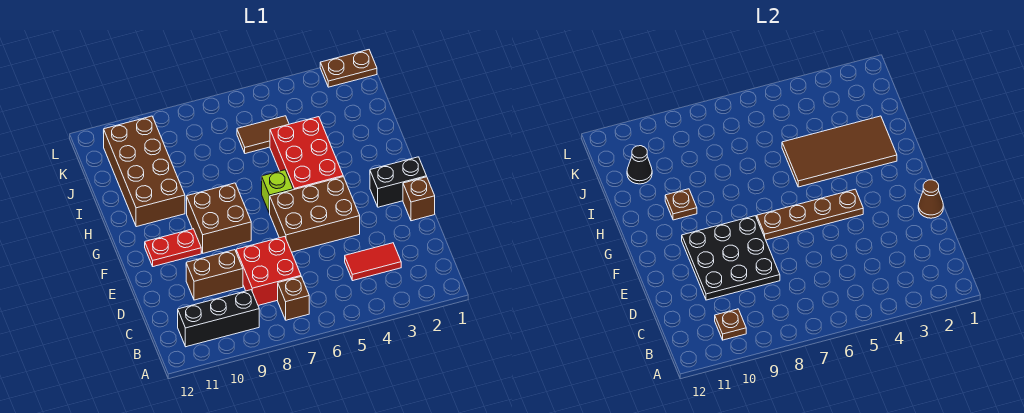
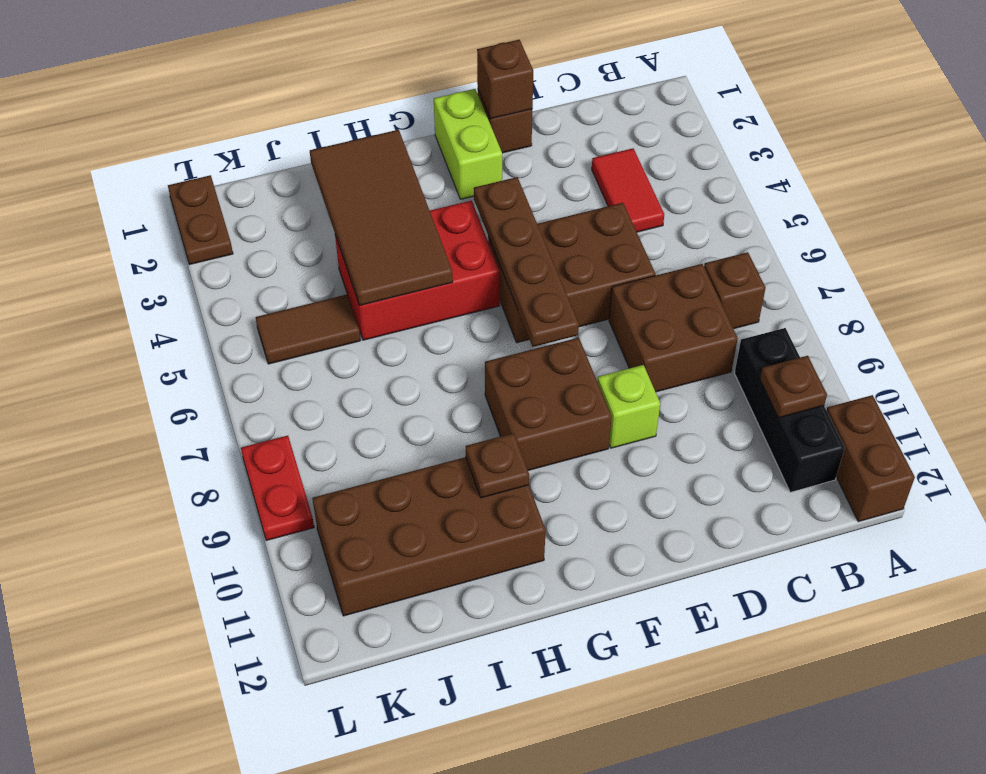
red 2x2 brick [236,237,301,305] -> brown 2x2 brick [609,264,738,392]
black 3x3 plate [682,216,780,300] -> none
brown 1x2 brick [186,250,243,300] -> brown 1x2 brick moved to [827,395,915,522]
brown 1x1 cone [918,180,943,218] -> brown 1x1 brick [477,40,533,119]
brown 2x3 brick [269,177,360,252] -> brown 2x3 brick turned to [488,203,655,343]
black 1x2 brick [370,157,427,207] -> lime 1x2 brick [434,89,502,199]
red 1x2 plate [145,229,201,267] -> red 1x2 plate moved to [241,436,314,541]
lime 1x1 brick [261,170,293,213] -> lime 1x1 brick moved to [597,365,660,448]
brown 1x2 tile [237,116,289,154] -> brown 1x2 tile turned to [256,294,361,364]
black 1x1 cone [627,146,652,184] -> none

